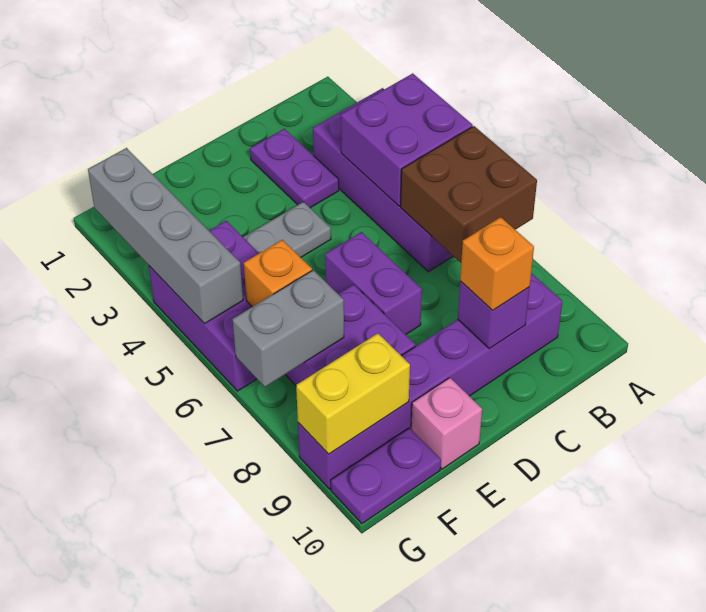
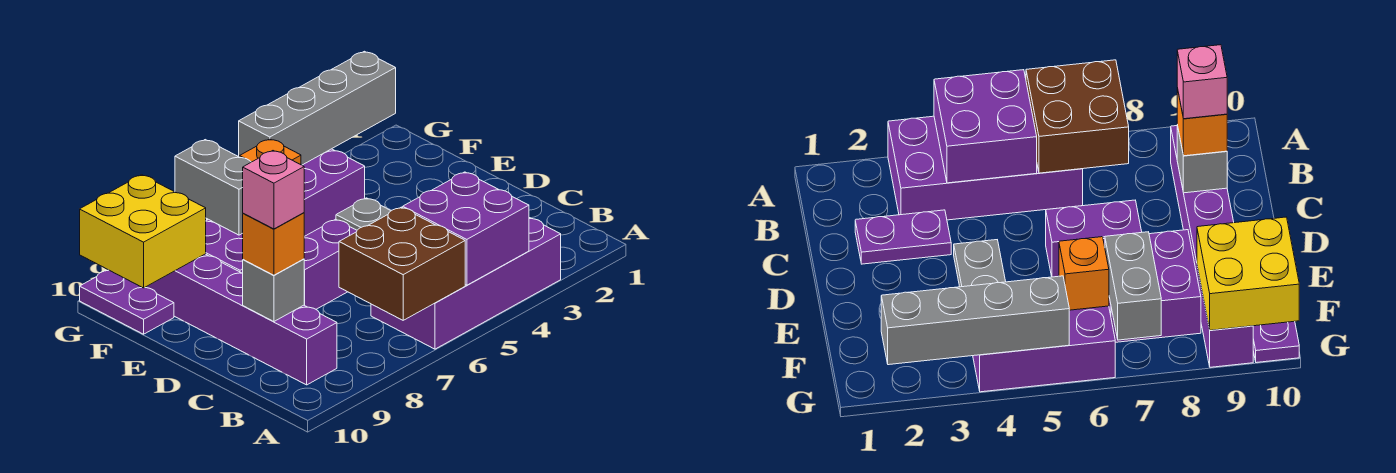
purple 1x1 brick [458,281,530,349] -> grey 1x1 brick [243,259,304,322]
pink 1x1 brick [411,378,482,469] -> pink 1x1 brick moved to [243,151,304,229]
yellow 1x2 brick [296,333,410,454] -> yellow 2x2 brick [80,175,206,288]

